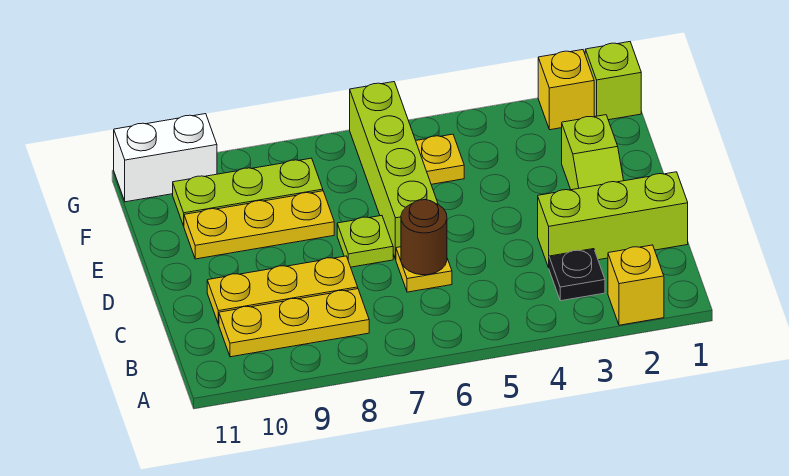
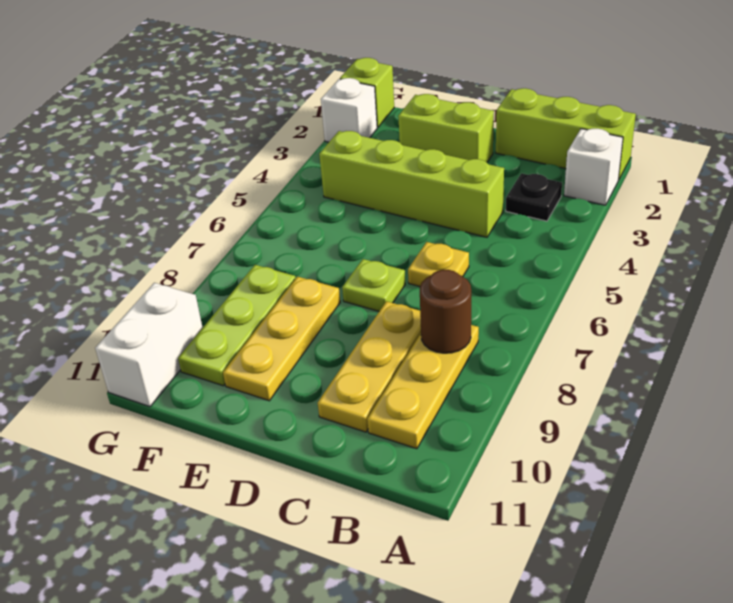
yellow 1x1 brick [608,245,664,325] -> white 1x1 brick [564,129,623,205]
lime 1x3 brick [538,172,688,268] -> lime 1x3 brick turned to [496,88,636,180]
brown 1x1 round brick [401,200,447,275] -> brown 1x1 round brick moved to [420,270,471,353]
lime 1x2 slope [562,115,624,190] -> lime 1x2 brick [398,94,494,162]
lime 1x4 brick [350,82,438,259] -> lime 1x4 brick moved to [319,131,504,237]
yellow 1x1 plate [416,134,464,184] -> none
yellow 1x1 brick [538,50,594,130] -> white 1x1 brick [321,78,377,142]

